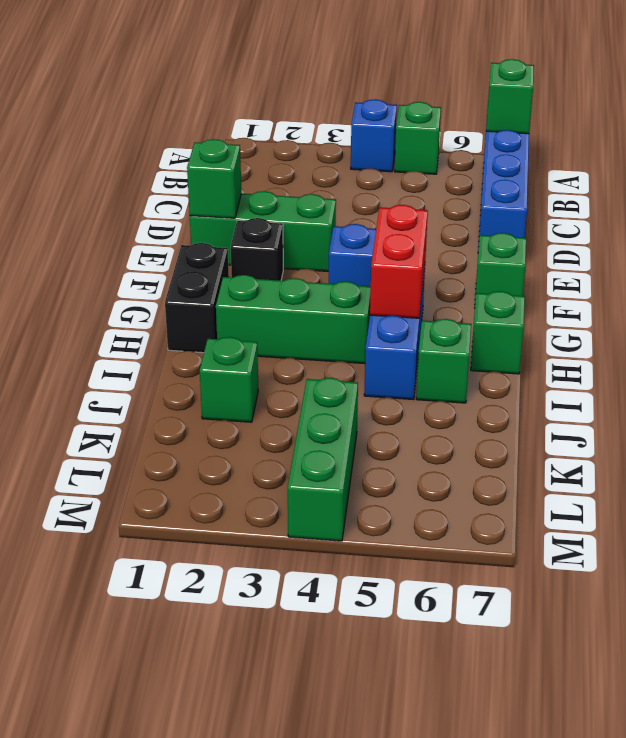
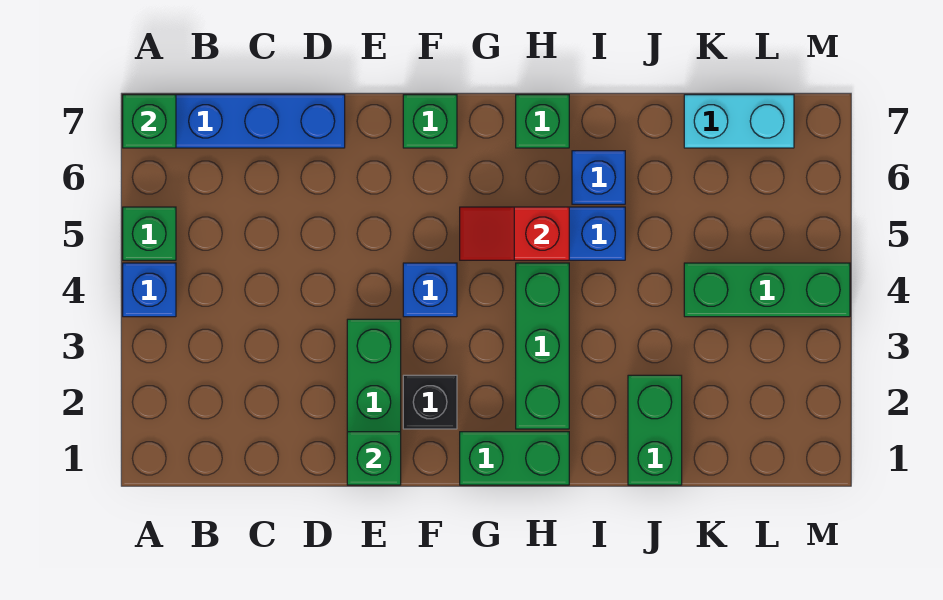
black 1x2 brick [165,243,229,353] -> green 1x2 brick [460,432,569,485]
red 1x2 brick [370,205,428,318] -> red 1x2 slope [460,207,569,260]
green 1x1 brick [416,319,471,403] -> blue 1x1 brick [572,151,625,204]
green 1x1 brick [200,337,258,422] -> green 1x2 brick [628,375,682,485]
none -> cyan 1x2 brick [684,95,794,148]

